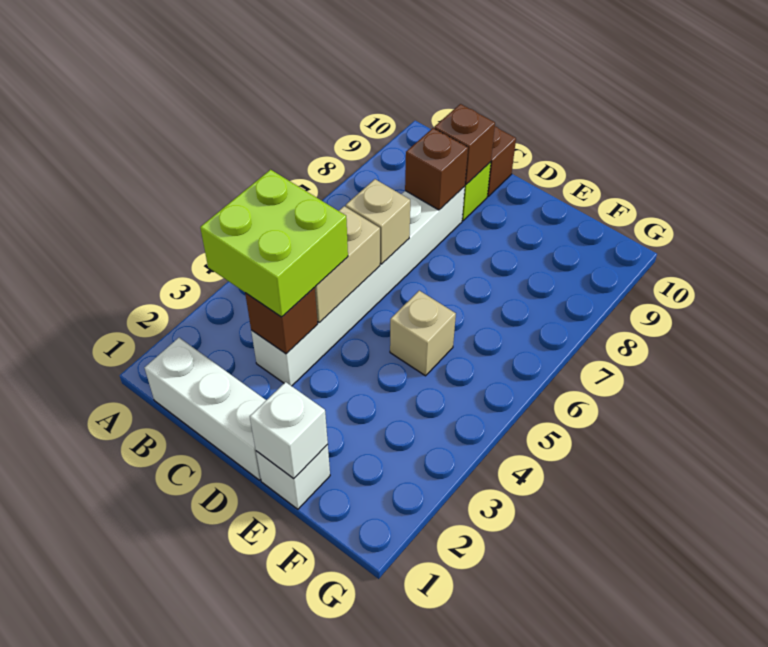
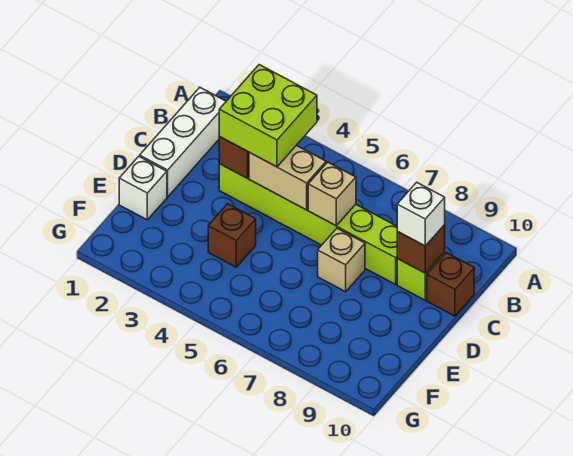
white 1x6 brick [251,187,465,386] -> lime 1x6 brick [219,164,397,284]
brown 1x1 brick [405,128,468,210] -> brown 1x1 brick moved to [208,204,256,267]
white 1x1 brick [250,382,328,479] -> white 1x1 brick moved to [397,182,445,246]
tan 1x1 brick [390,291,456,376] -> tan 1x1 brick moved to [318,228,365,292]

